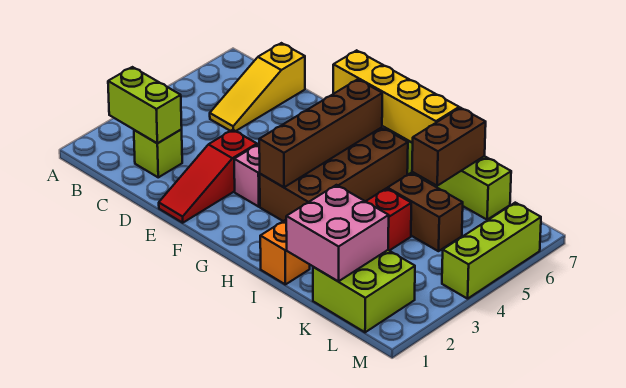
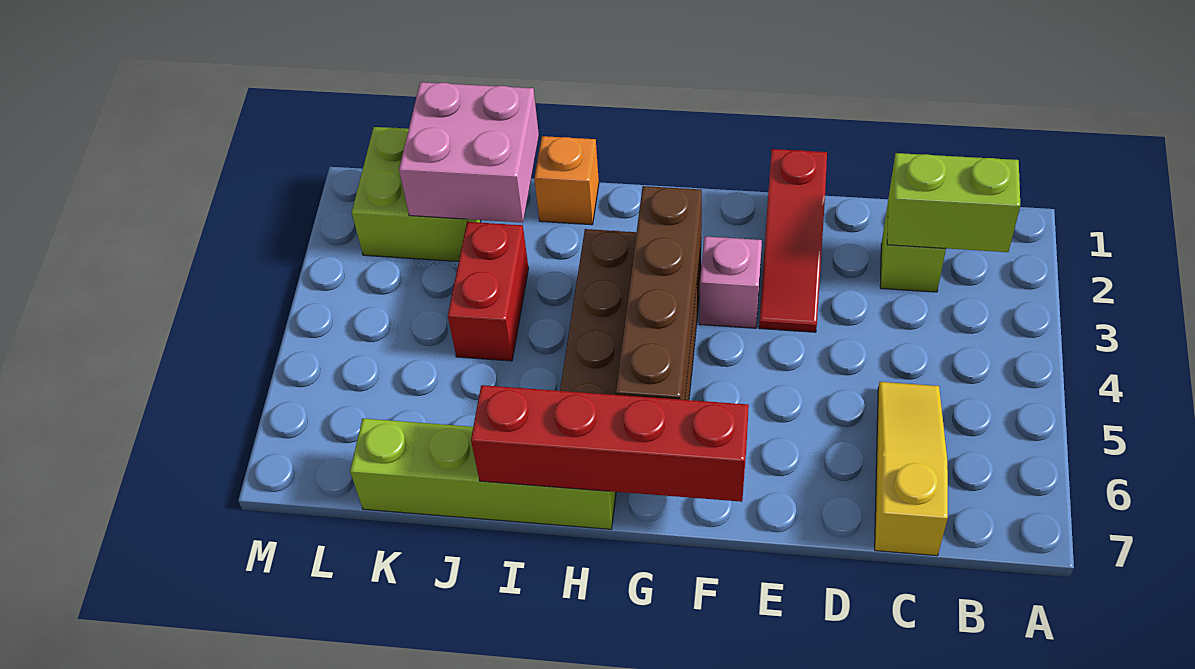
red 1x3 slope [159,130,257,223] -> red 1x3 slope turned to [759,149,827,332]
yellow 1x4 brick [333,50,459,143] -> red 1x4 brick [471,385,749,502]
brown 1x2 brick [387,173,463,251] -> none
brown 1x2 brick [412,108,486,186] -> none
lime 1x3 brick [442,203,541,299] -> none

